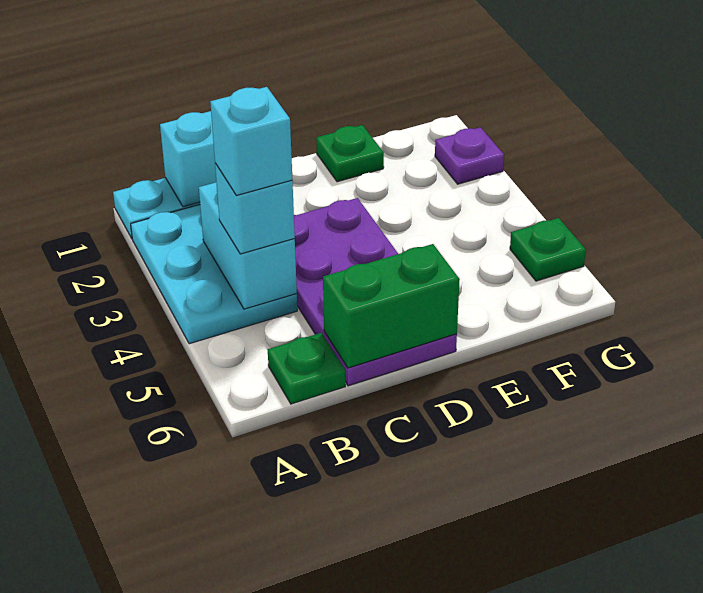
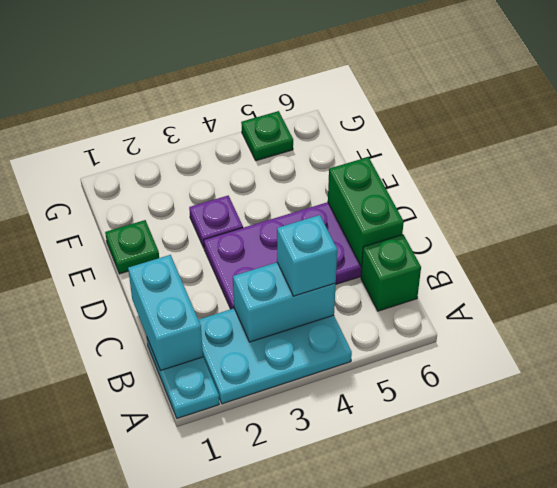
cyan 1x1 brick [210,87,292,195] -> none
green 1x1 plate [268,333,345,404] -> green 1x1 brick [361,234,421,311]
purple 1x1 plate [435,127,504,184] -> purple 1x1 plate moved to [189,196,243,248]

